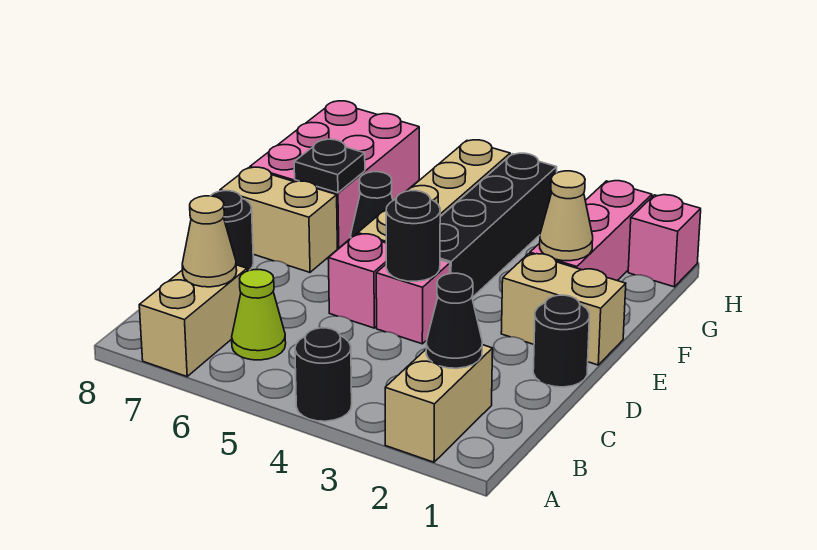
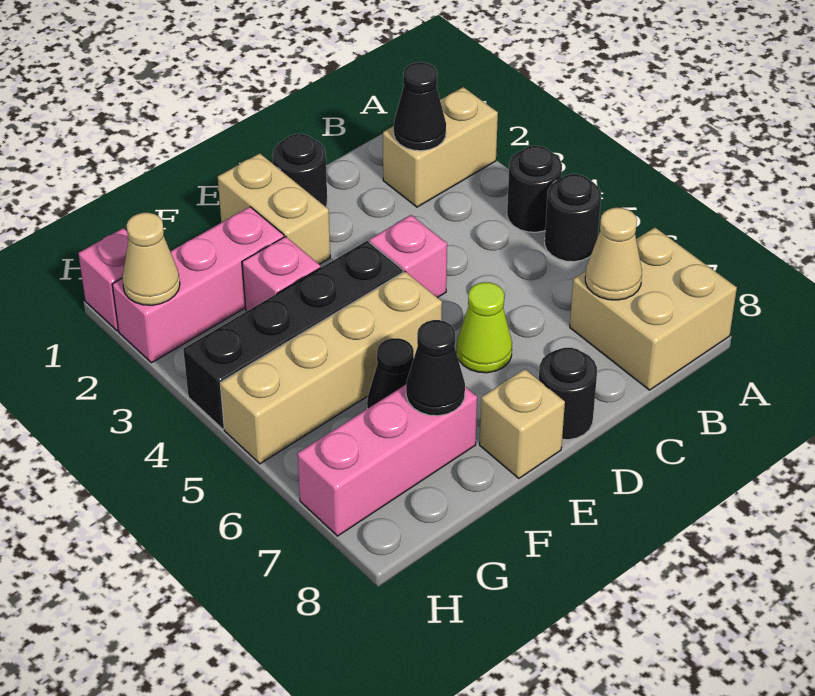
tan 1x2 brick [139,265,247,377] -> tan 2x2 brick [570,228,737,390]
lime 1x1 cone [232,270,286,360] -> lime 1x1 cone moved to [457,282,512,373]
black 1x1 round brick [386,191,440,281] -> black 1x1 round brick moved to [545,174,601,262]
pink 1x1 brick [328,234,386,328] -> pink 1x1 brick moved to [242,236,321,311]
tan 1x2 brick [220,167,337,272] -> tan 1x1 brick [480,369,565,479]
tan 1x1 cone [540,171,593,261] -> tan 1x1 cone moved to [122,213,180,305]
pink 2x3 brick [250,101,419,248] -> pink 1x3 brick [297,385,477,536]
black 1x1 plate [294,139,365,193] -> black 1x1 cone [406,320,465,416]

